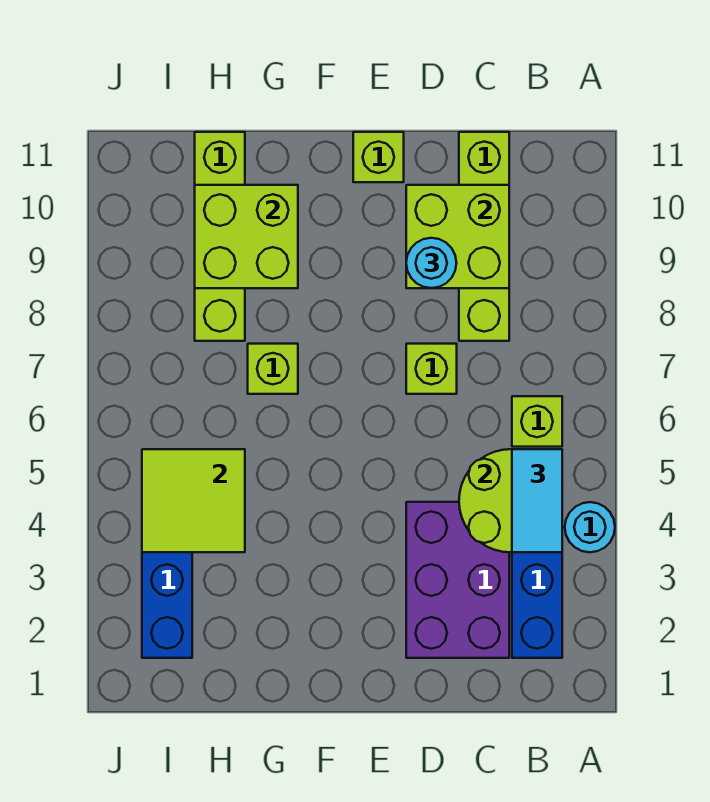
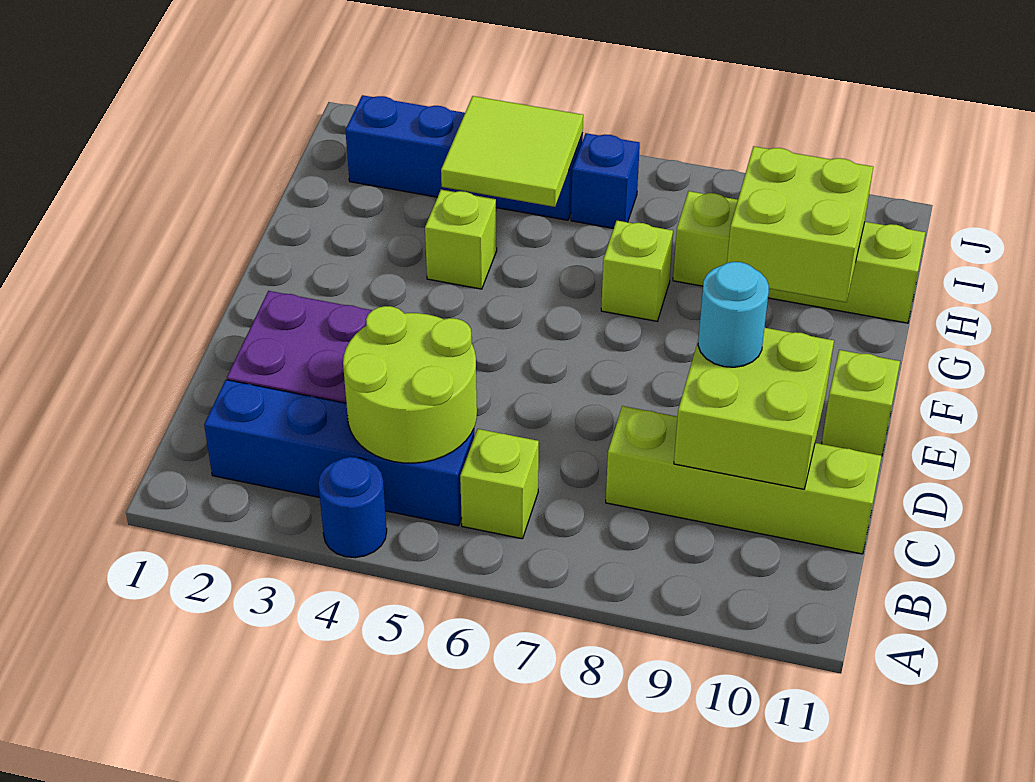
cyan 1x1 round brick [565,502,615,552] -> blue 1x1 round brick [318,457,387,558]
cyan 1x2 tile [512,449,562,552] -> none
lime 1x1 brick [406,344,457,394] -> lime 1x1 brick moved to [425,190,497,289]
none -> blue 1x1 brick [571,133,640,228]

